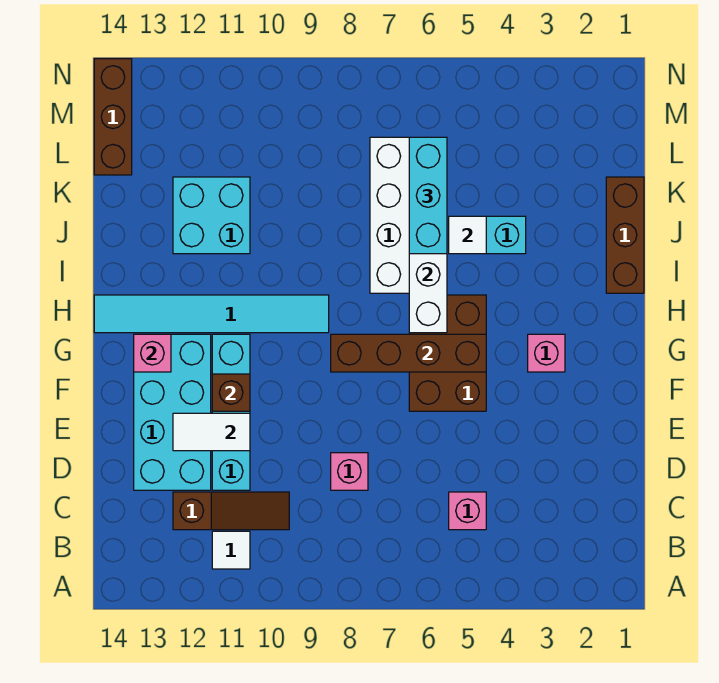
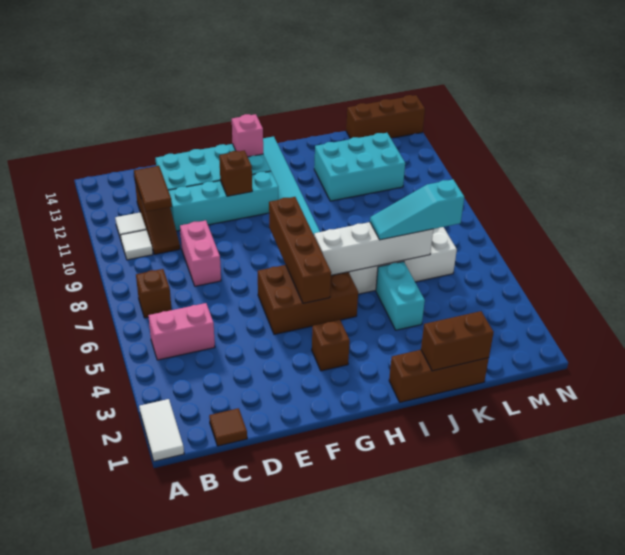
none -> brown 1x1 brick [136,269,172,318]
none -> brown 1x1 tile [209,408,247,446]
pink 1x1 brick [449,492,486,530] -> pink 1x2 brick [148,303,215,360]
none -> brown 1x2 tile [134,166,172,212]
pink 1x1 brick [331,453,368,490] -> pink 1x2 brick [180,220,221,286]
white 1x2 tile [173,413,250,451] -> white 1x2 tile moved to [139,399,184,461]
pink 1x1 brick [528,334,565,372] -> brown 1x1 brick [312,320,350,371]
none -> brown 1x2 brick [421,311,494,371]
white 1x1 tile [449,216,486,254] -> white 1x1 tile moved to [121,230,153,260]
cyan 1x3 brick [409,137,447,254] -> cyan 1x3 slope [370,180,464,240]
cyan 2x2 brick [173,177,250,254] -> cyan 2x3 brick [314,133,405,201]

